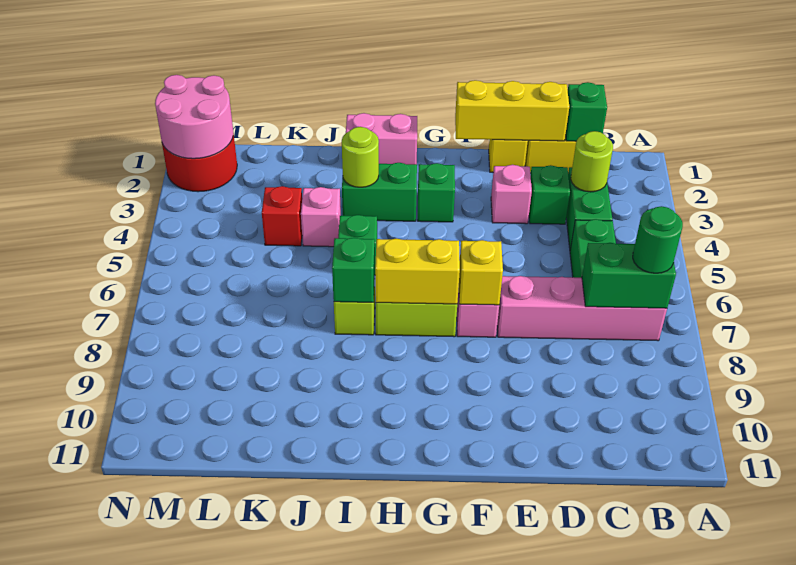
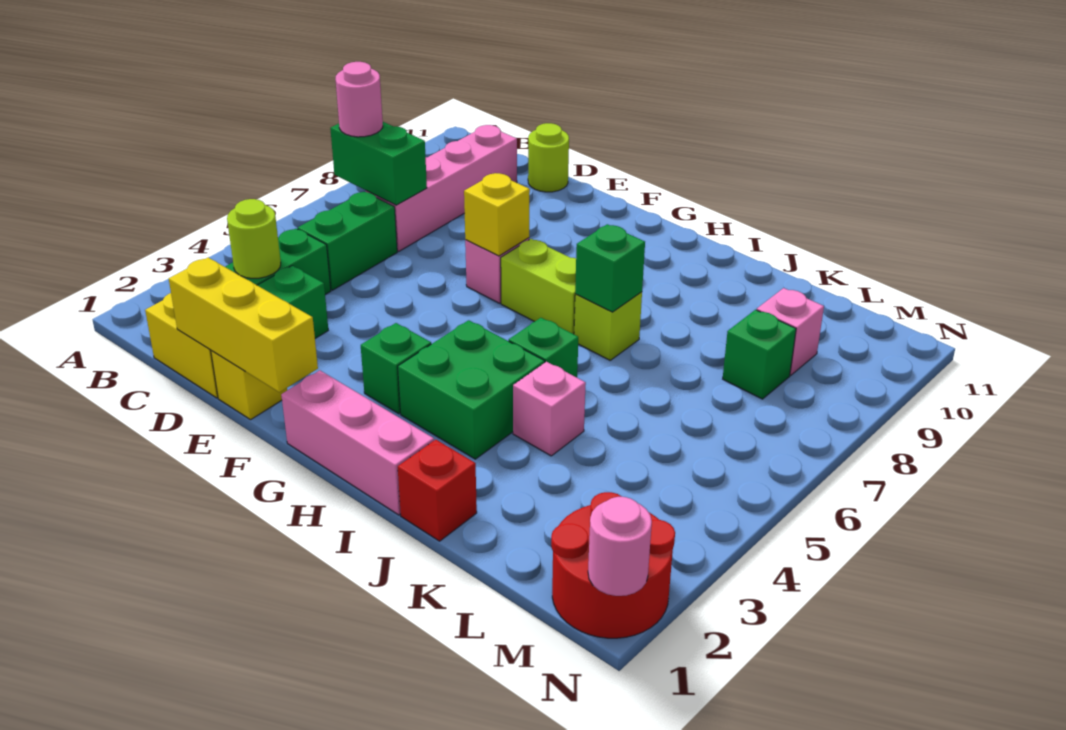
pink 1x4 brick [497,276,667,341] -> pink 1x4 brick turned to [366,125,517,251]
green 1x1 round brick [633,206,683,273] -> pink 1x1 round brick [336,62,383,137]
green 1x1 brick [566,82,607,141] -> green 1x1 brick moved to [723,310,796,399]
pink 1x1 brick [491,165,532,224] -> pink 1x1 brick moved to [757,288,824,375]
yellow 1x2 brick [375,239,460,304] -> none
pink 1x2 brick [346,113,417,164] -> pink 1x3 brick [281,370,434,515]
green 1x2 brick [342,163,417,221] -> green 2x2 brick [398,320,545,459]
lime 1x1 round brick [342,127,379,187] -> lime 1x1 round brick moved to [528,123,569,192]
red 1x1 brick [262,186,302,246] -> red 1x1 brick moved to [398,440,477,541]
pink 2x2 round brick [155,75,233,159] -> pink 1x1 round brick [588,497,652,596]

